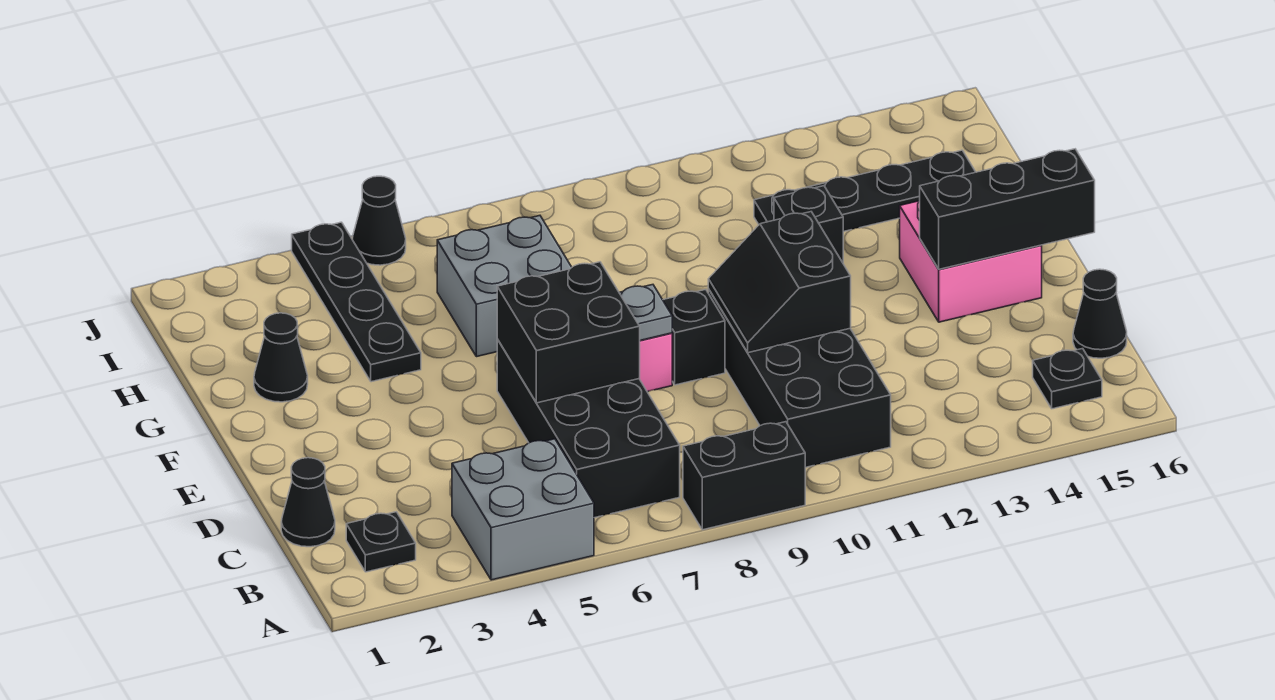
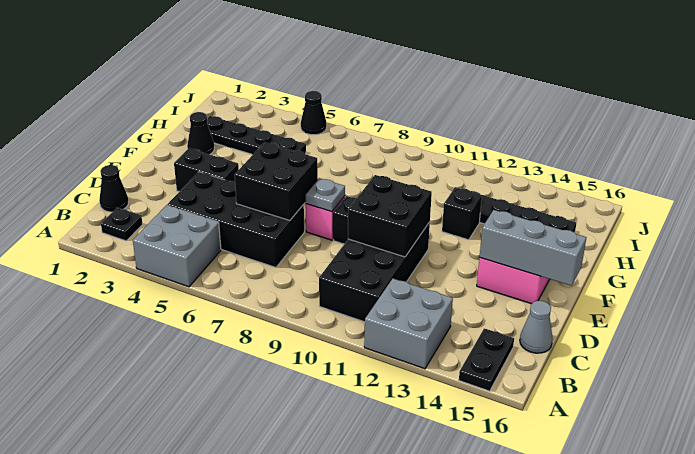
black 1x2 brick [683,422,805,530] -> black 1x2 brick moved to [174,148,239,191]
black 2x4 brick [497,339,680,518] -> black 2x4 brick turned to [167,172,304,267]
black 1x1 plate [1033,349,1102,409] -> black 1x2 plate [459,328,514,391]
black 1x1 cone [1073,269,1127,358] -> grey 1x1 cone [520,301,553,353]
black 2x2 slope [708,212,851,353] -> black 2x2 brick [348,175,432,257]
black 1x3 brick [920,149,1095,269] -> grey 1x3 brick [480,210,586,286]
black 1x4 plate [292,222,421,382] -> black 1x4 plate turned to [207,116,306,155]
grey 2x2 brick [437,216,572,357] -> grey 2x2 brick moved to [364,279,453,369]

